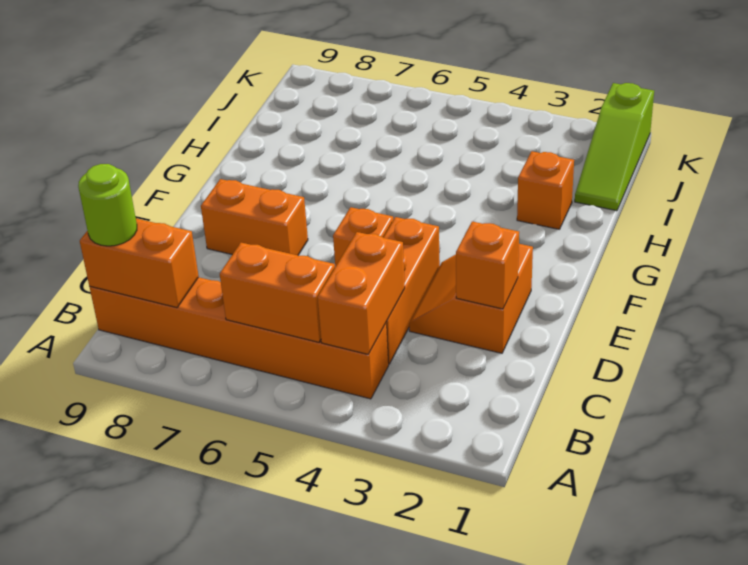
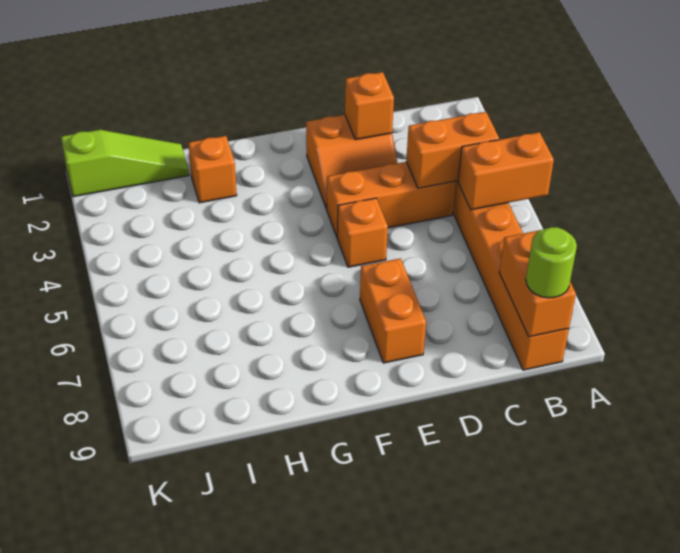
orange 1x2 brick [220,243,335,342] -> orange 1x2 brick turned to [458,132,554,210]

